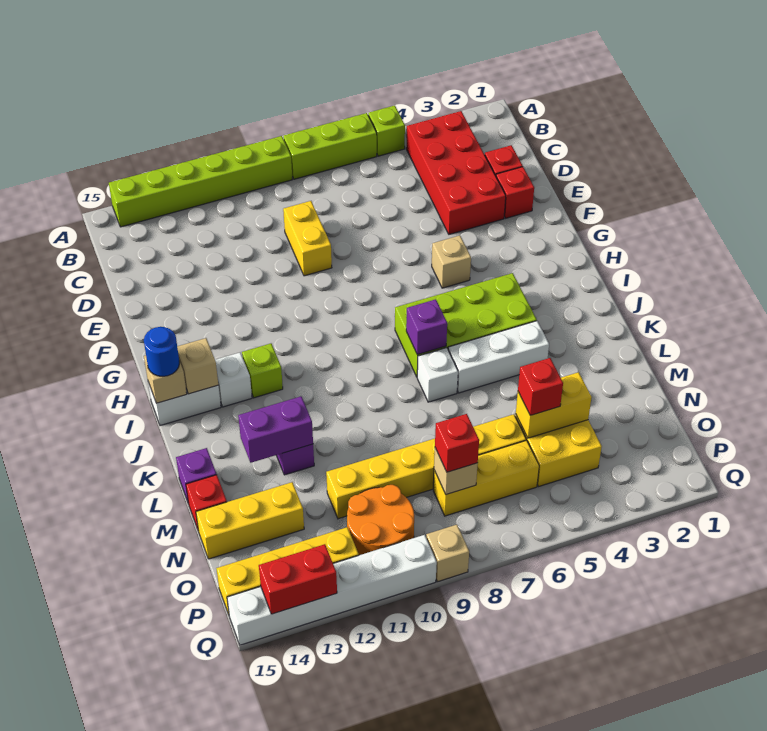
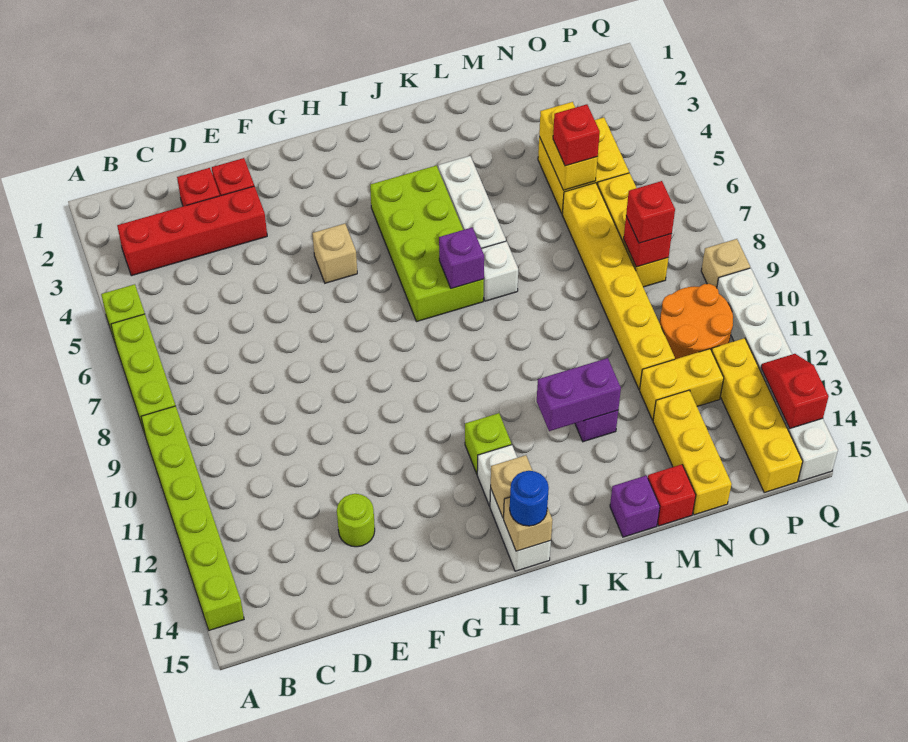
red 2x4 brick [406,111,506,234] -> red 1x4 brick [117,186,267,276]
yellow 1x2 brick [283,201,332,276] -> yellow 1x2 brick moved to [640,349,724,420]
none -> lime 1x1 round brick [337,494,375,547]
purple 1x2 brick [238,397,313,463] -> purple 1x2 brick turned to [537,358,621,431]
tan 1x1 brick [434,448,478,495] -> red 1x1 brick [624,216,672,267]
red 1x2 brick [259,544,337,614] -> red 1x2 slope [761,354,829,428]

